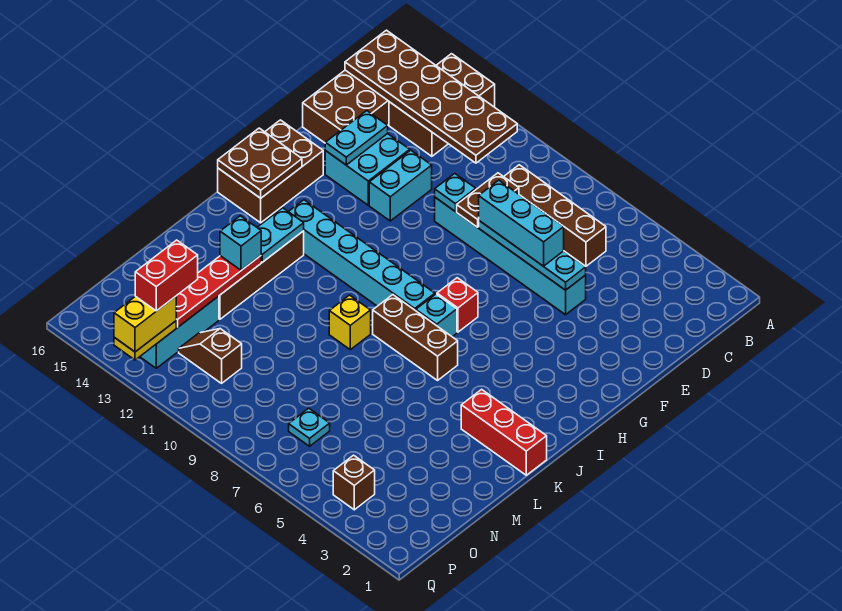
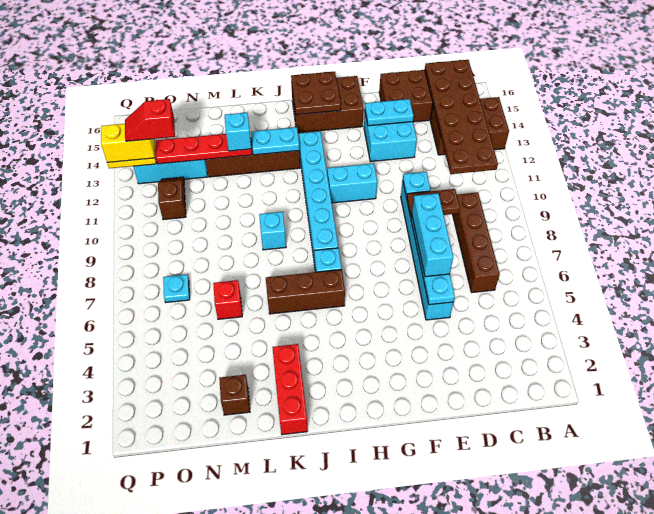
cyan 1x2 brick [369,150,432,221] -> cyan 1x2 brick moved to [327,163,377,203]
red 1x1 brick [437,278,478,332] -> red 1x1 brick moved to [213,280,242,319]
brown 1x3 brick [373,295,458,380] -> brown 1x3 brick turned to [266,270,345,314]
yellow 1x1 brick [329,295,371,350] -> cyan 1x1 brick [259,212,286,250]
red 1x2 brick [135,240,198,311] -> red 1x2 slope [125,99,175,141]
brown 1x1 brick [333,455,375,510] -> brown 1x1 brick moved to [219,375,250,415]

